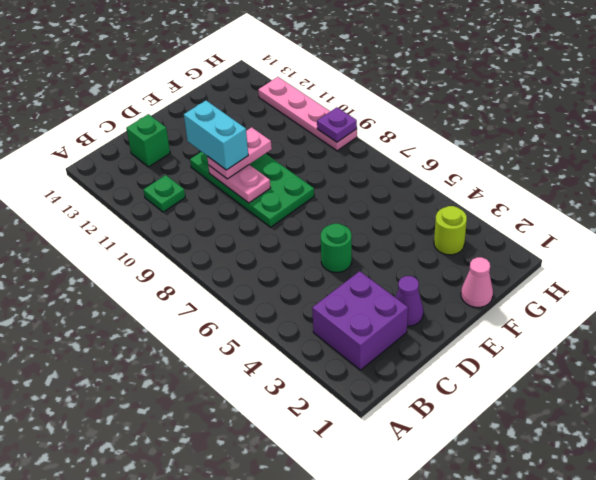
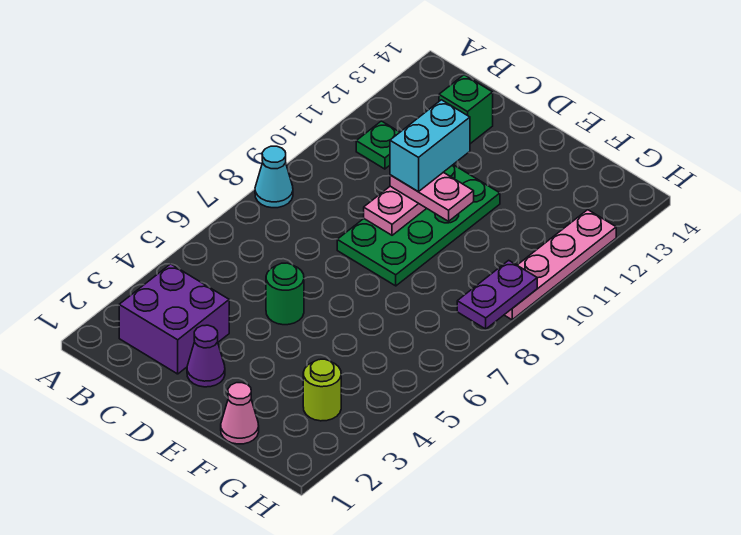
none -> cyan 1x1 cone [255,146,293,208]
purple 1x1 plate [317,107,357,142] -> purple 1x2 plate [457,260,537,329]

